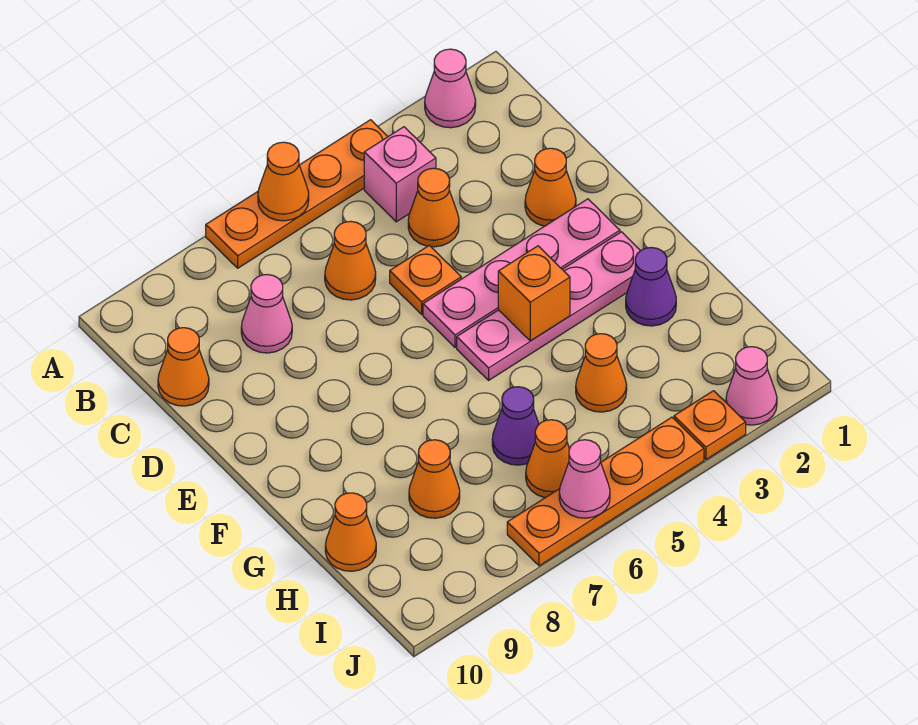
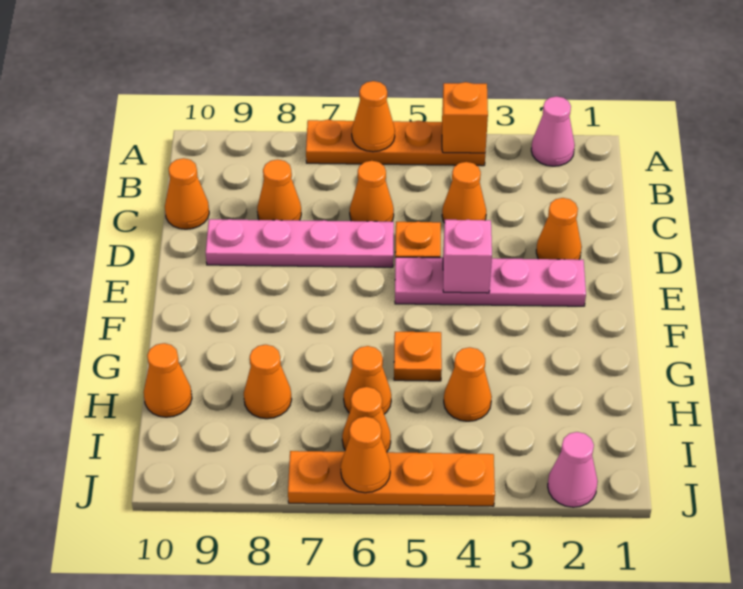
pink 1x1 brick [364,127,436,222] -> pink 1x1 brick moved to [443,220,492,293]
pink 1x1 cone [241,275,292,353] -> orange 1x1 cone [257,160,301,220]
pink 1x4 plate [457,232,640,380] -> pink 1x4 plate moved to [206,219,394,267]
orange 1x1 brick [498,246,570,341] -> orange 1x1 brick moved to [442,82,488,153]
purple 1x1 cone [626,247,676,326] -> none
purple 1x1 cone [492,387,539,465] -> orange 1x1 cone [344,346,391,414]
orange 1x1 plate [674,391,746,460] -> orange 1x1 plate moved to [394,332,442,381]
pink 1x1 cone [559,440,610,518] -> orange 1x1 cone [341,417,390,493]

